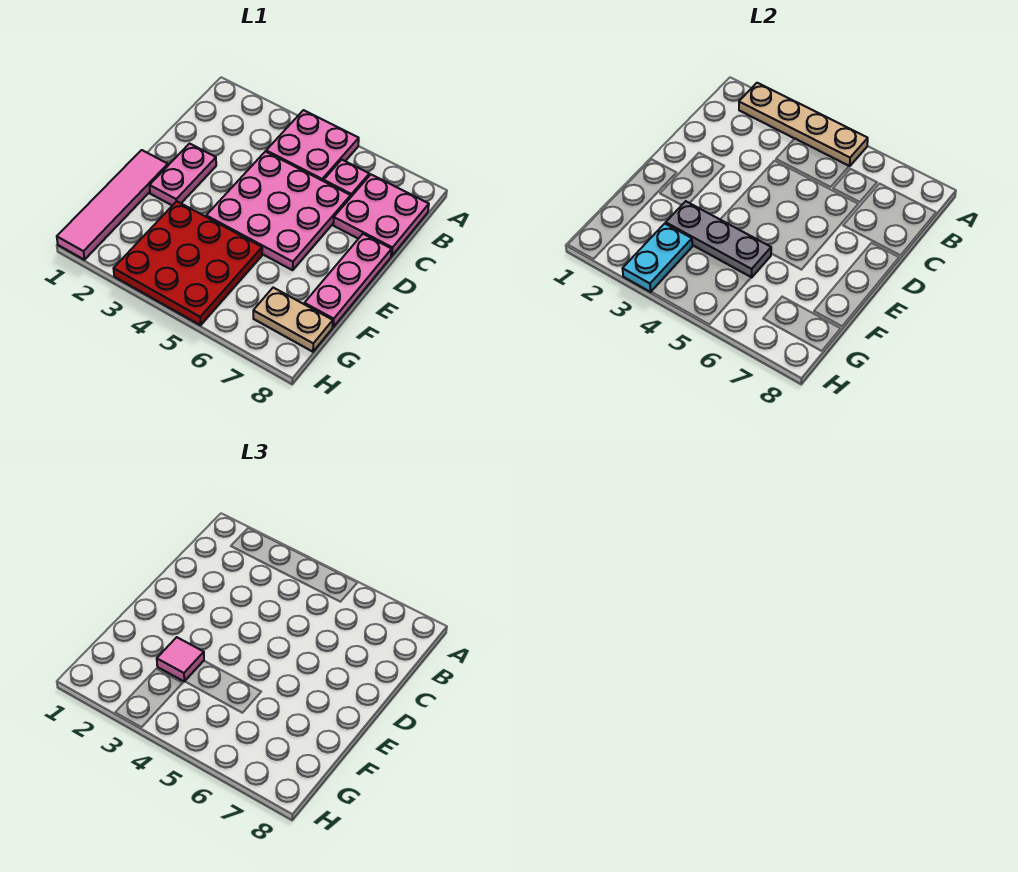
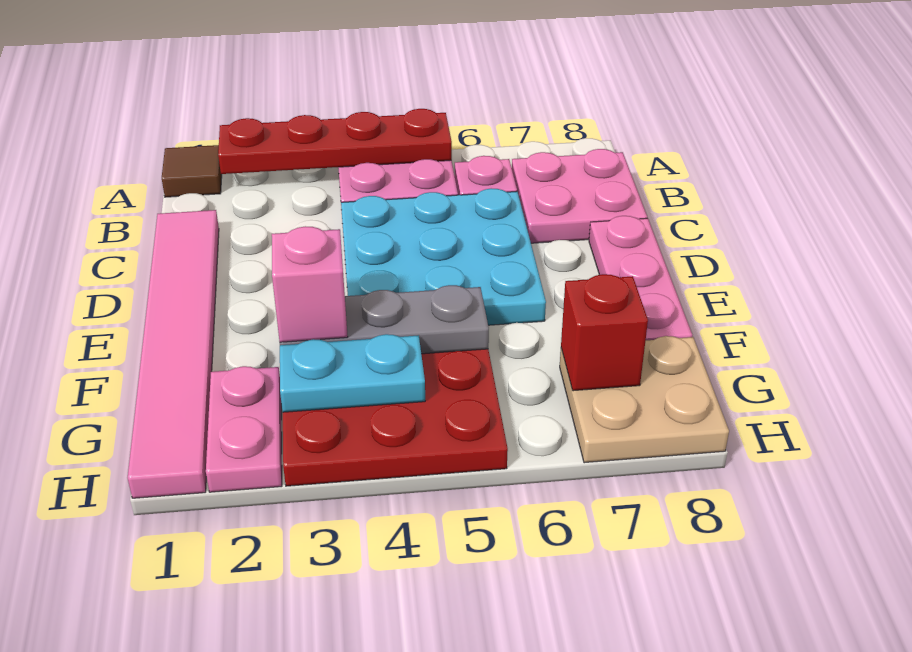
none -> brown 1x1 tile [162,145,222,197]
tan 1x4 plate [739,83,868,166] -> red 1x4 plate [218,109,452,174]
pink 3x3 plate [206,151,351,270] -> cyan 3x3 plate [341,188,546,325]
pink 1x2 plate [150,144,216,206] -> pink 1x2 plate moved to [206,366,282,492]
pink 1x4 tile [57,150,168,260] -> pink 1x6 tile [128,210,219,498]
pink 1x1 tile [157,637,204,682] -> pink 1x1 brick [272,226,348,342]
cyan 1x2 plate [623,224,692,292] -> cyan 1x2 plate turned to [280,334,425,412]
tan 1x2 plate [253,288,333,352] -> tan 2x2 plate [560,336,729,463]
none -> red 1x1 brick [561,274,648,391]

